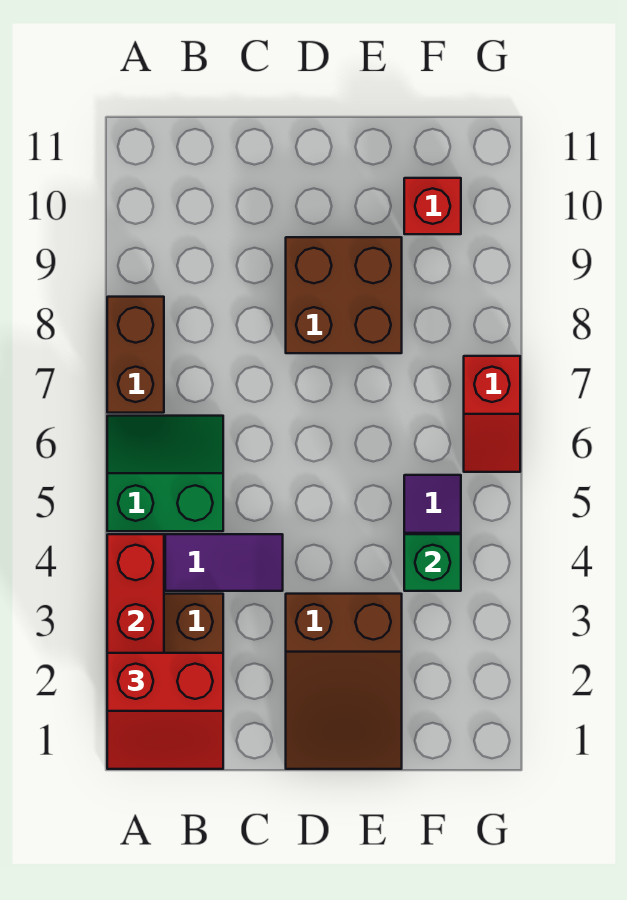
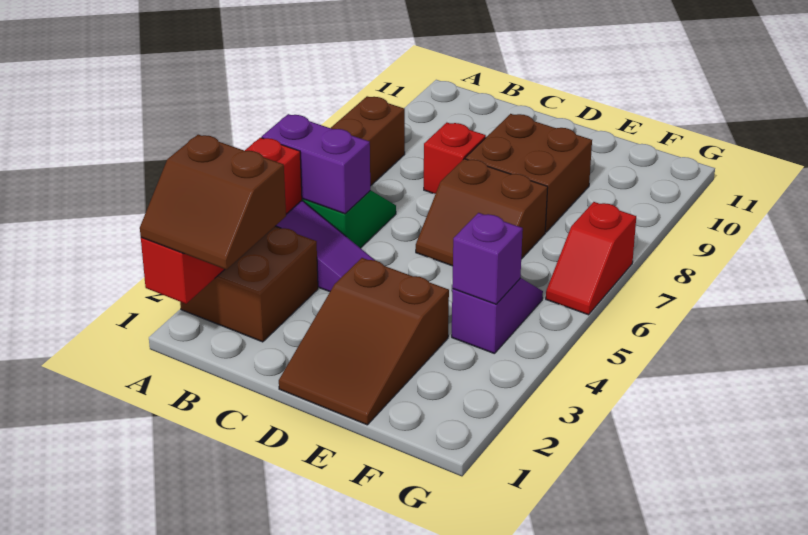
red 2x2 slope [107,653,223,769] -> brown 2x2 slope [140,135,286,270]
none -> purple 1x2 brick [262,114,370,214]
none -> brown 2x2 slope [416,159,548,266]
green 1x1 brick [404,534,461,591] -> purple 1x1 brick [452,213,523,304]
red 1x1 brick [404,178,461,234] -> red 1x1 brick moved to [424,123,486,194]

